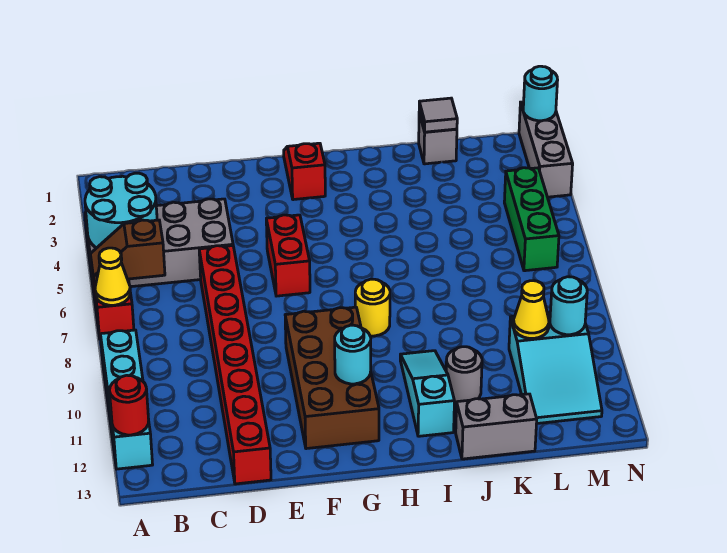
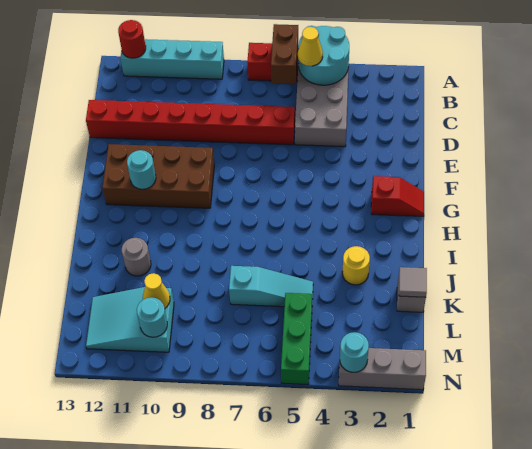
brown 1x2 slope [90,220,165,282] -> brown 1x2 brick [271,24,298,84]
yellow 1x1 cone [95,248,130,305] -> yellow 1x1 cone moved to [298,27,323,66]
red 1x2 brick [266,215,310,296] -> none
yellow 1x1 round brick [355,279,390,336] -> yellow 1x1 round brick moved to [342,246,370,285]
cyan 1x3 slope [400,351,454,436] -> cyan 1x3 slope moved to [229,266,313,307]
grey 1x2 brick [456,394,537,459] -> none
green 1x3 brick [504,168,559,271] -> green 1x3 brick turned to [281,293,312,385]
cyan 1x1 round brick [523,66,558,121] -> cyan 1x1 round brick moved to [340,332,369,372]

